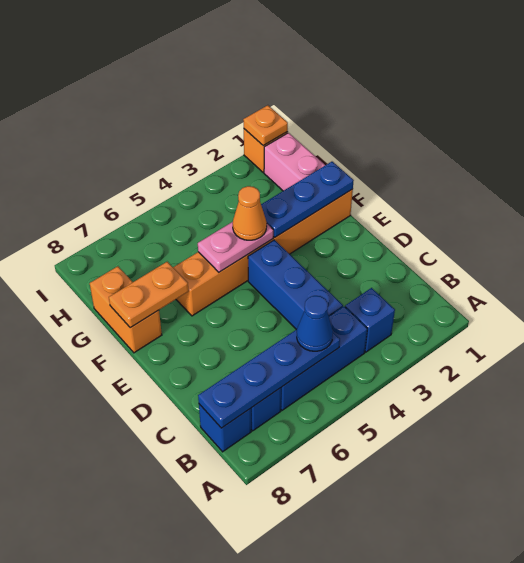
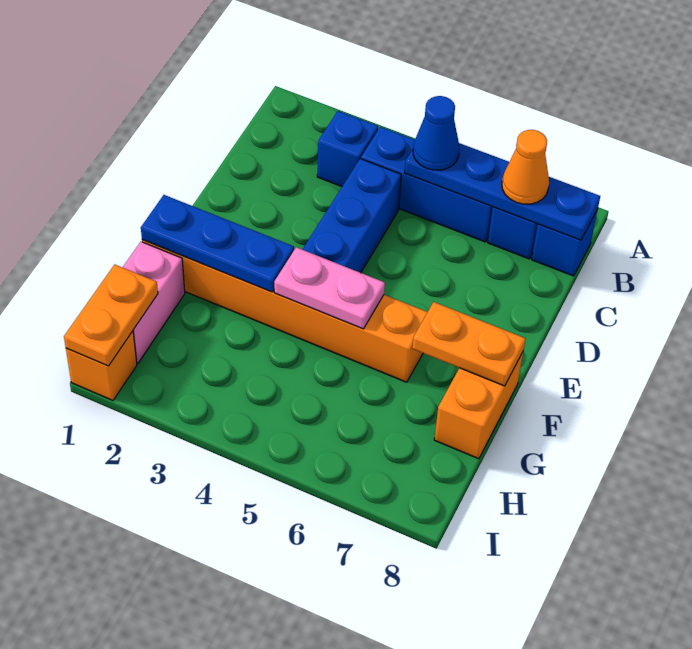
orange 1x1 cone [233,186,267,240] -> orange 1x1 cone moved to [502,130,549,204]
orange 1x1 plate [243,105,288,146] -> orange 1x2 plate [64,265,158,366]

